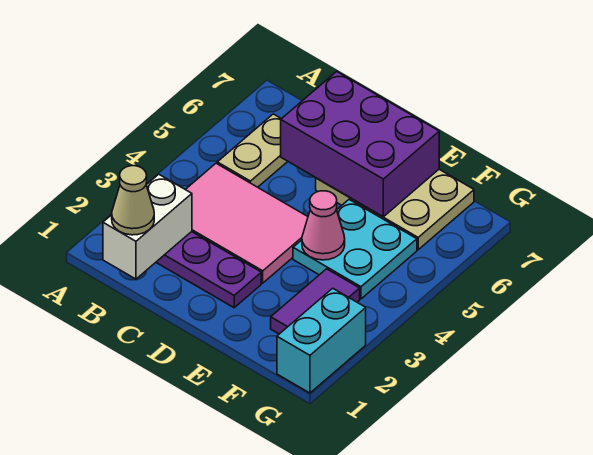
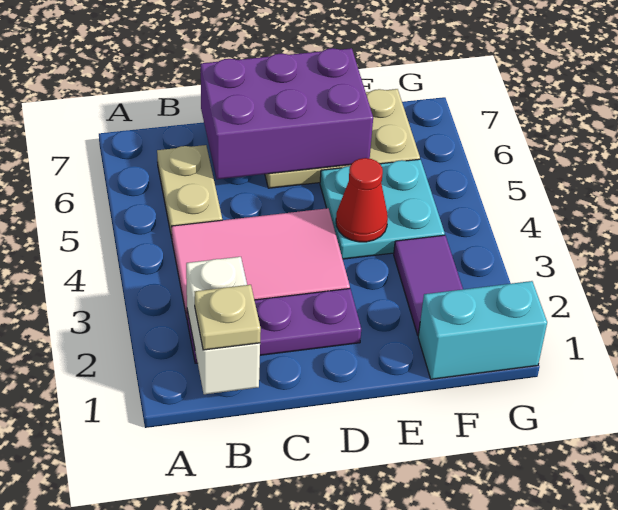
tan 1x1 cone [112,166,154,235] -> tan 1x1 plate [195,285,261,350]
pink 1x1 cone [302,191,345,260] -> red 1x1 cone [336,158,388,242]
cyan 1x2 brick [277,288,366,393] -> cyan 1x2 brick turned to [418,281,547,379]

